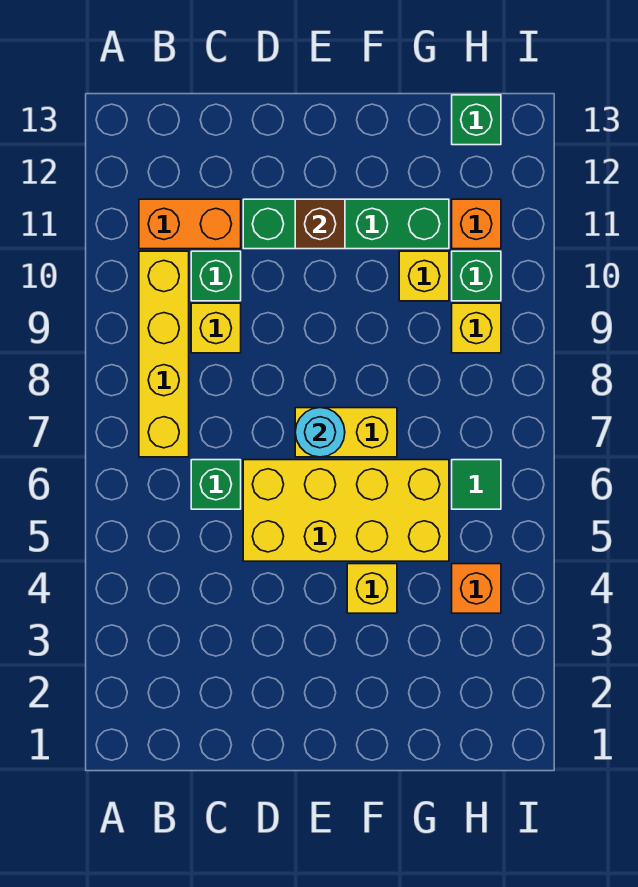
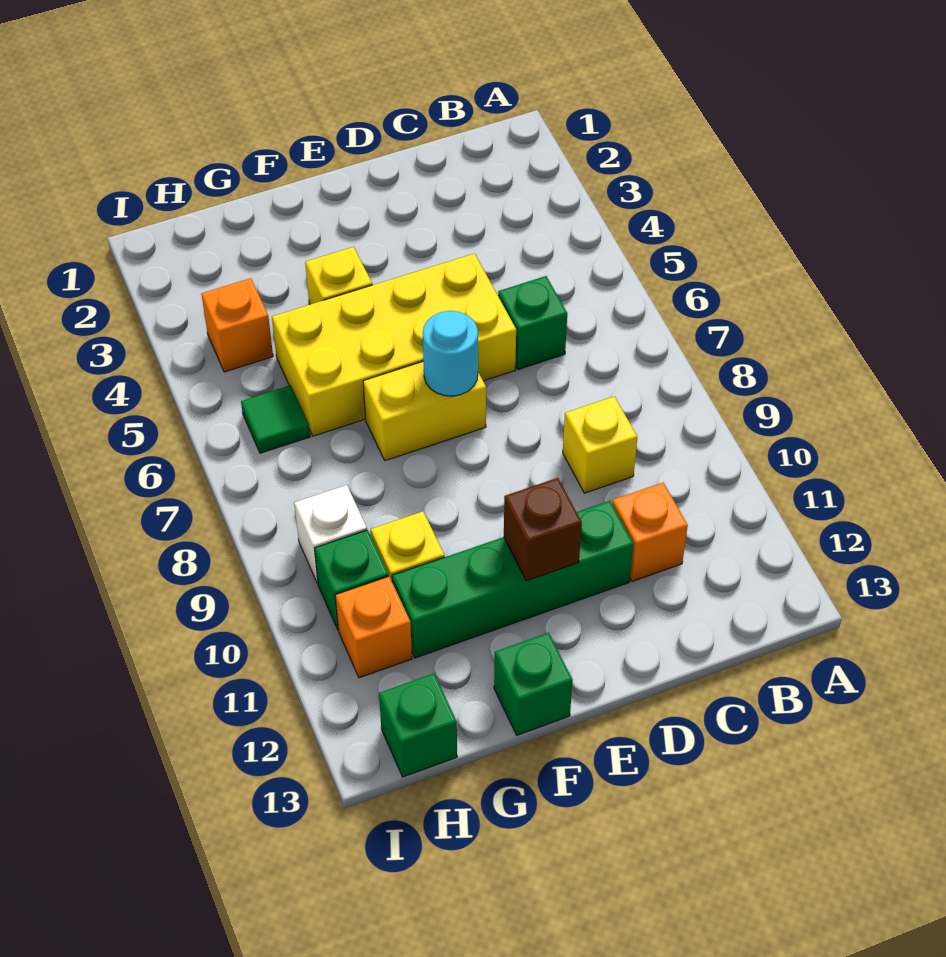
yellow 1x4 brick [139,251,189,457] -> none
orange 1x2 brick [139,199,241,249] -> orange 1x1 brick [612,483,688,581]
green 1x1 brick [191,251,241,301] -> green 1x1 brick moved to [494,633,573,735]
yellow 1x1 brick [452,303,501,353] -> white 1x1 brick [294,485,367,584]

